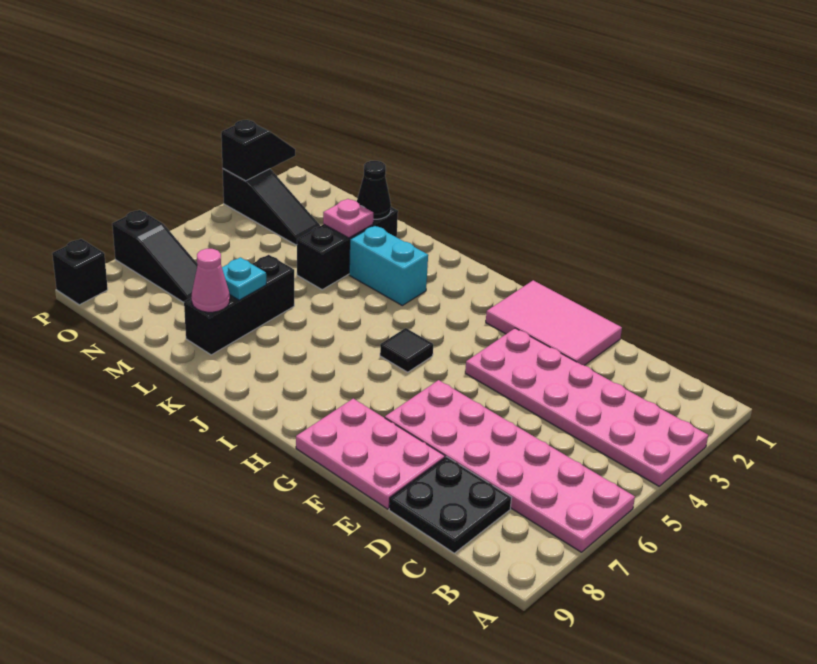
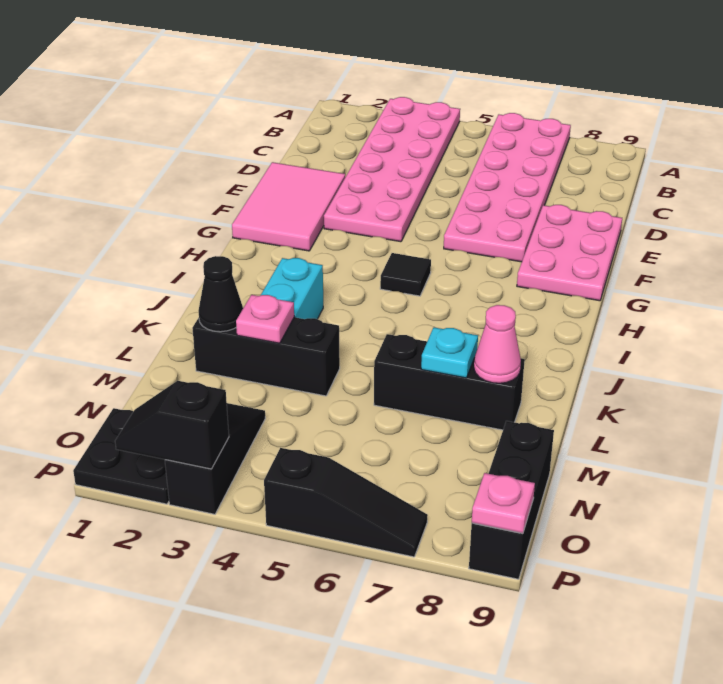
black 2x2 plate [389,457,511,553] -> black 2x2 plate moved to [73,408,169,504]
black 1x3 slope [112,210,198,302] -> black 1x3 slope turned to [264,448,428,557]
black 1x1 brick [52,239,108,305] -> black 1x3 brick [469,421,554,579]
none -> pink 1x1 plate [472,473,535,533]

